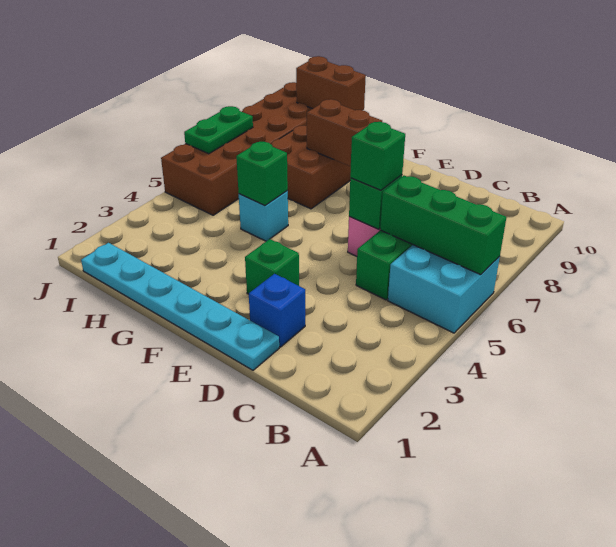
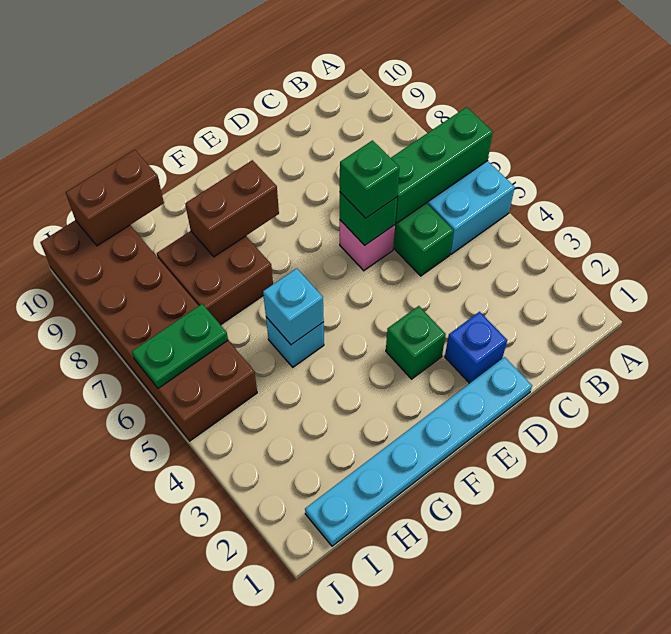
green 1x1 brick [236,142,288,206] -> cyan 1x1 brick [263,268,324,345]
green 1x2 plate [184,106,253,154] -> green 1x2 plate turned to [132,304,228,388]

